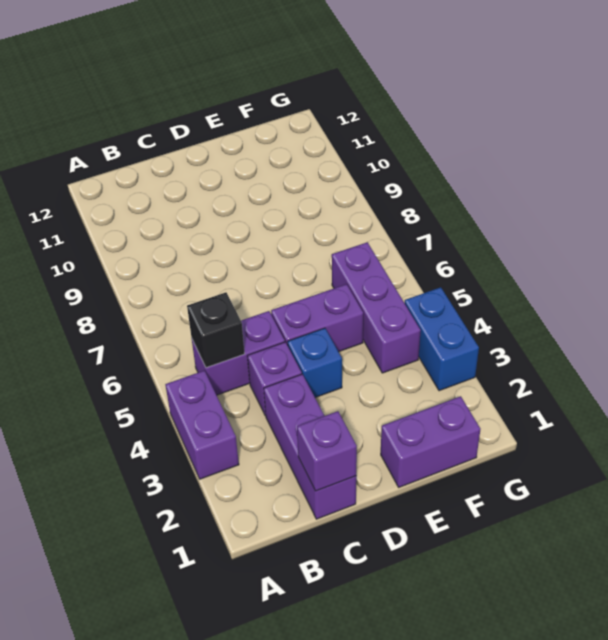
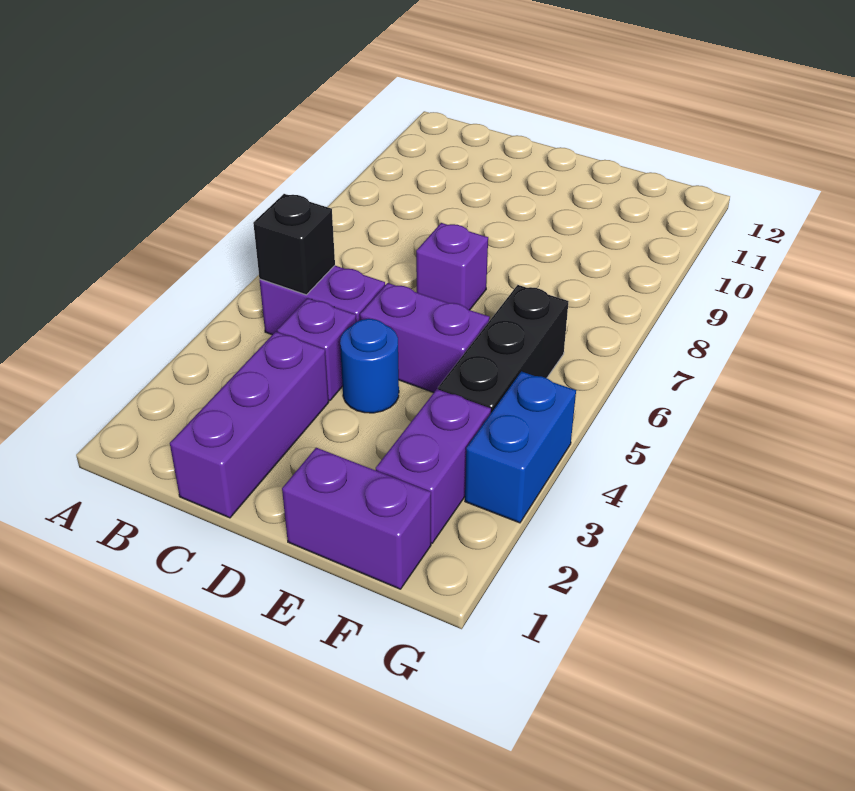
purple 1x2 brick [165,370,239,479] -> purple 1x2 brick moved to [376,389,491,543]
purple 1x1 brick [297,411,357,491] -> purple 1x1 brick moved to [416,223,488,310]
blue 1x1 brick [288,328,342,398] -> blue 1x1 round brick [340,319,399,413]
purple 1x3 brick [332,242,421,373] -> black 1x3 brick [438,285,568,413]

